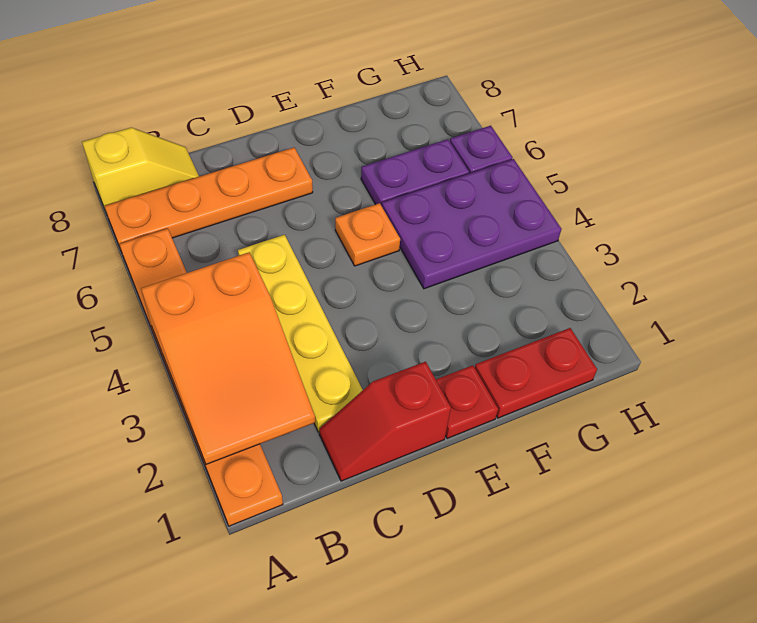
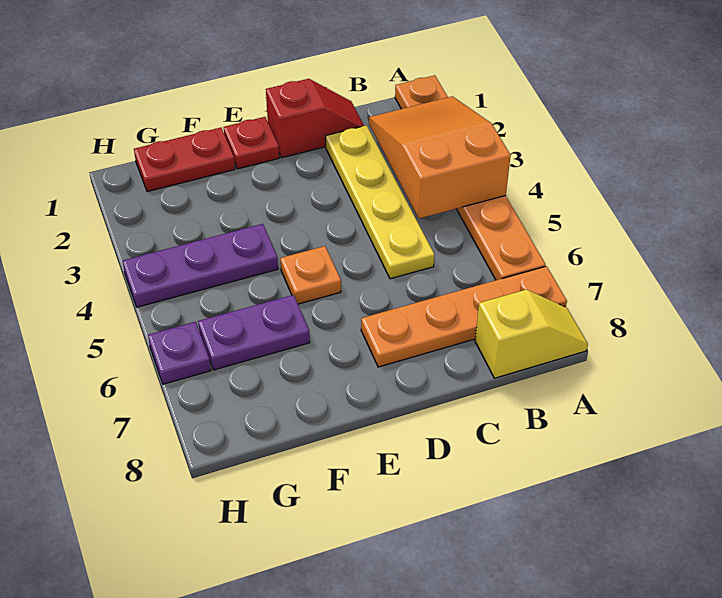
yellow 1x2 slope [82,128,199,211] -> yellow 1x2 slope turned to [475,290,588,378]
purple 2x3 plate [382,159,561,289] -> purple 1x3 plate [123,224,278,307]

